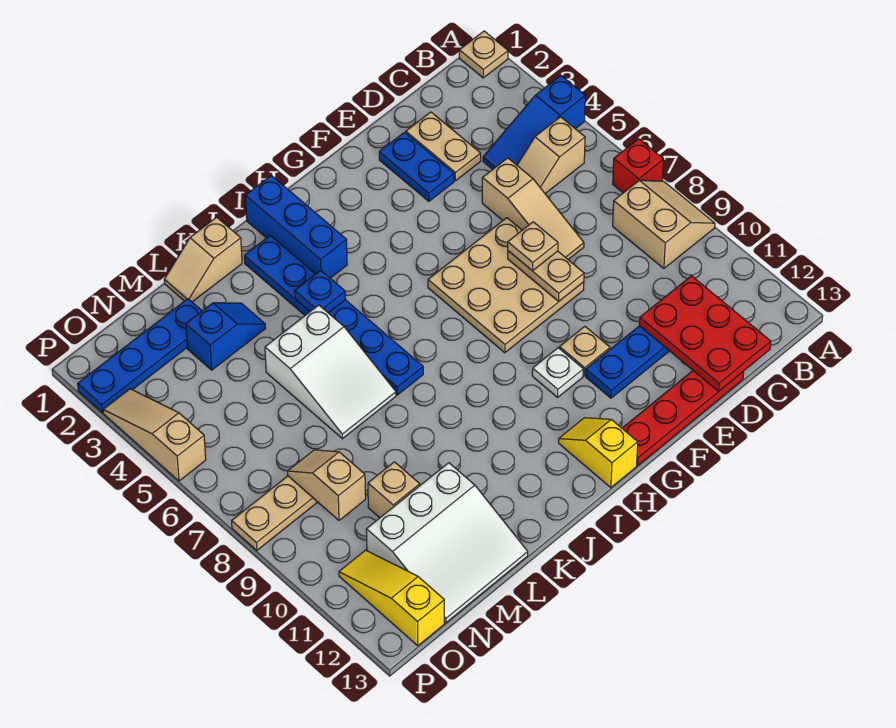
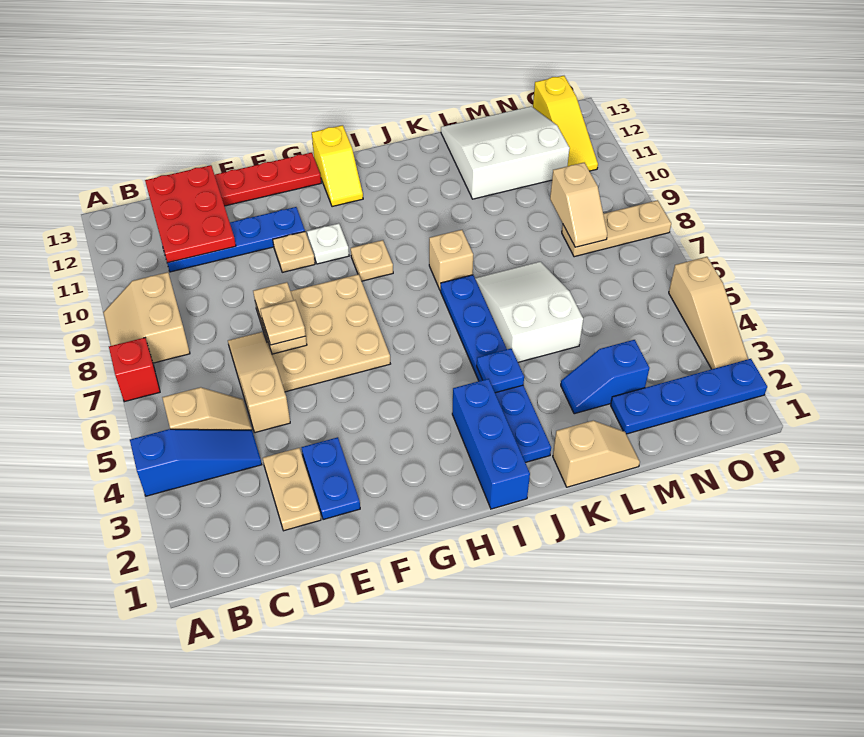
tan 1x1 plate [459,31,508,78] -> tan 1x1 plate moved to [351,240,393,281]
tan 1x1 brick [368,462,420,518] -> tan 1x1 brick moved to [429,230,473,291]

